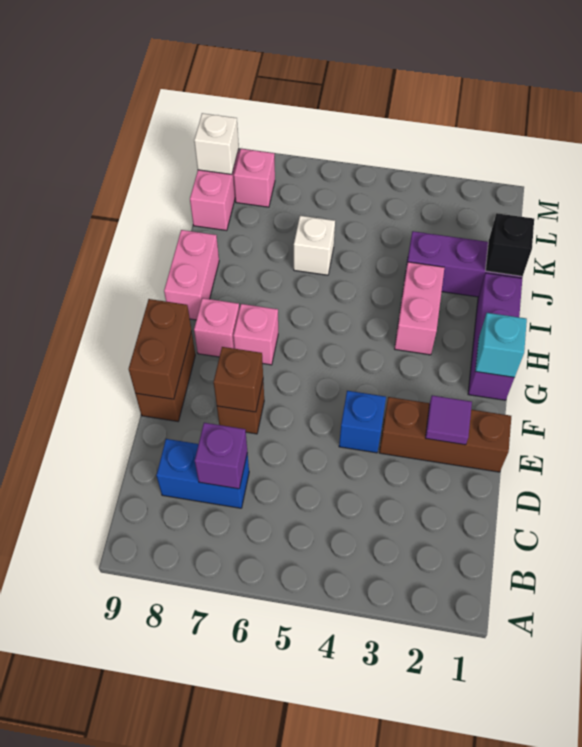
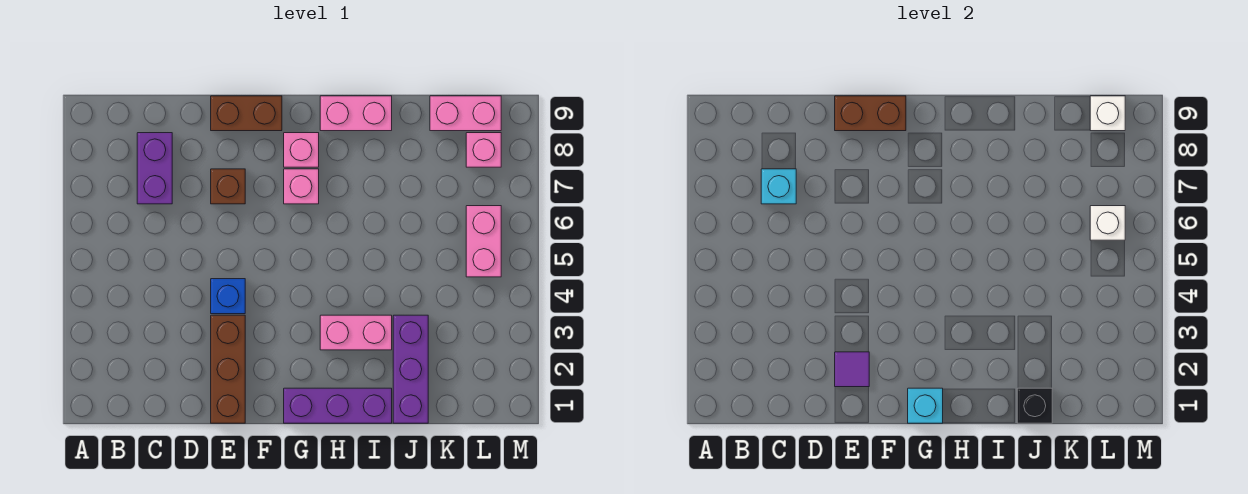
blue 1x2 brick [156,439,249,508] -> purple 1x2 brick [137,133,172,204]
purple 1x1 brick [195,423,247,489] -> cyan 1x1 brick [761,169,796,204]
brown 1x1 brick [214,347,263,412] -> none
white 1x1 brick [294,216,335,275] -> white 1x1 brick moved to [1090,206,1125,240]
none -> pink 1x2 brick [466,206,501,277]

